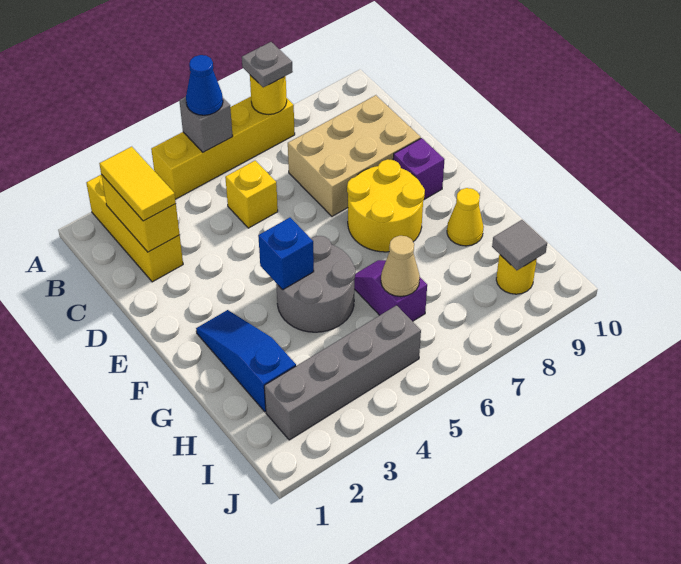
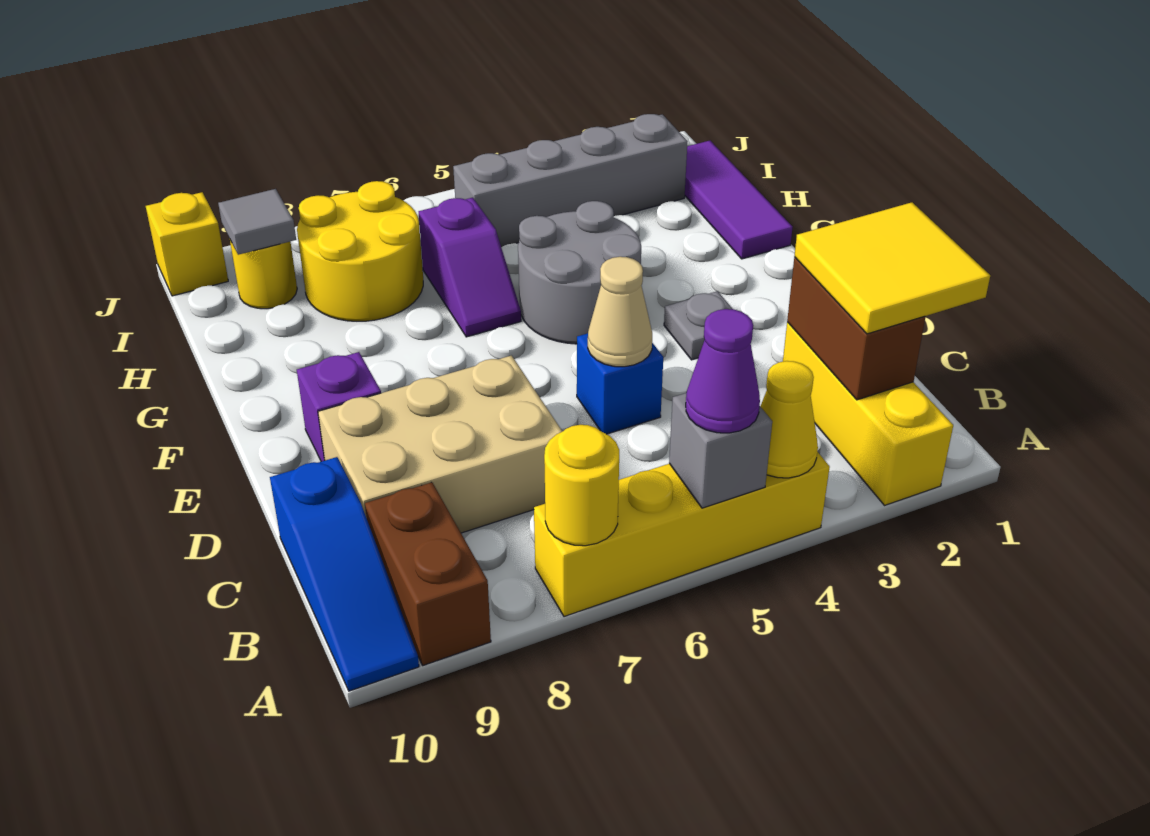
blue 1x1 cone [186,55,223,115] -> purple 1x1 cone [686,309,760,433]
grey 1x1 plate [242,42,293,87] -> grey 1x1 plate moved to [664,291,732,360]
none -> brown 1x2 brick [365,482,491,665]
yellow 1x2 brick [101,174,180,252] -> brown 1x2 brick [787,258,925,400]
yellow 1x2 tile [99,147,176,221] -> yellow 2x2 tile [794,202,990,334]
yellow 1x1 brick [225,161,278,228] -> yellow 1x1 brick moved to [146,192,228,296]
yellow 2x2 round brick [347,159,425,252] -> yellow 2x2 round brick moved to [297,181,423,321]
blue 1x3 slope [196,310,296,412] -> blue 1x3 slope moved to [270,457,419,691]
blue 1x1 brick [258,218,314,290] -> blue 1x1 brick moved to [577,333,663,434]
none -> purple 1x3 tile [685,141,792,259]
yellow 1x1 cone [447,188,484,246] -> yellow 1x1 cone moved to [760,361,818,478]
tan 1x1 cone [381,236,420,296] -> tan 1x1 cone moved to [588,257,652,367]

